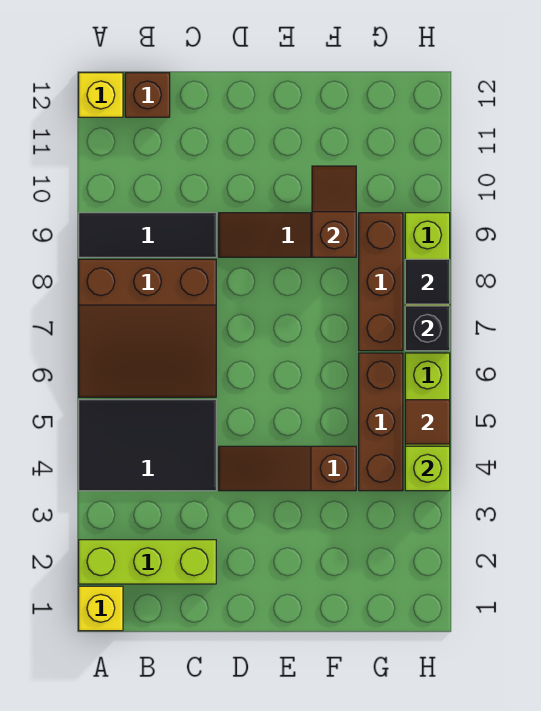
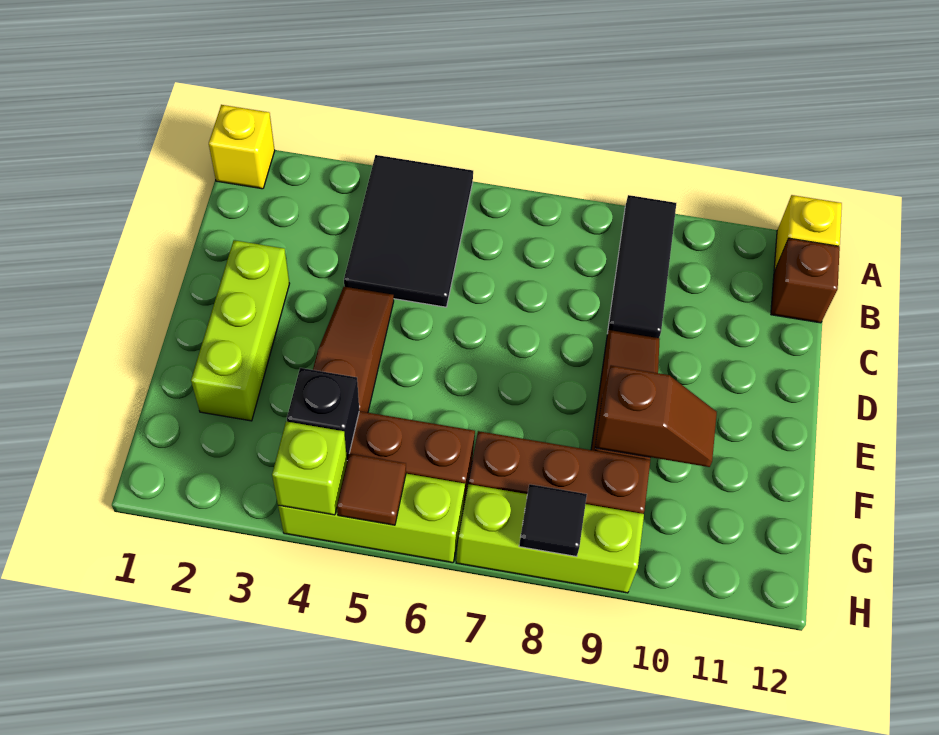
lime 1x3 brick [79,540,216,584] -> lime 1x3 brick moved to [191,240,290,421]
brown 3x3 slope [79,259,216,397] -> none
black 1x1 brick [405,306,450,351] -> black 1x1 brick moved to [287,368,359,460]

